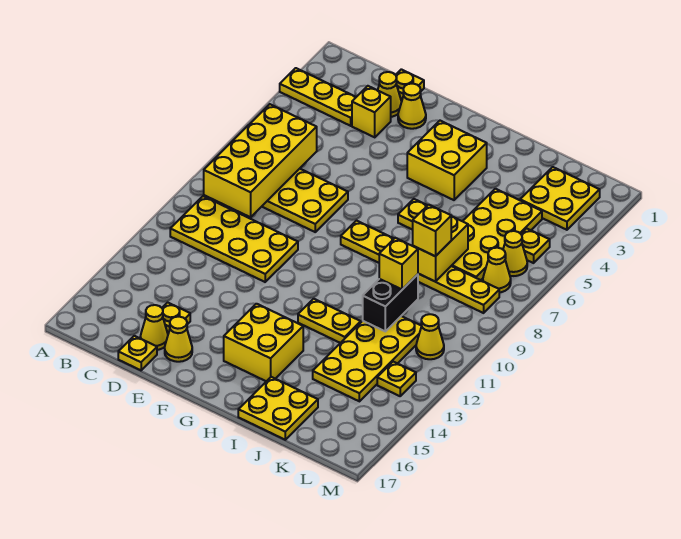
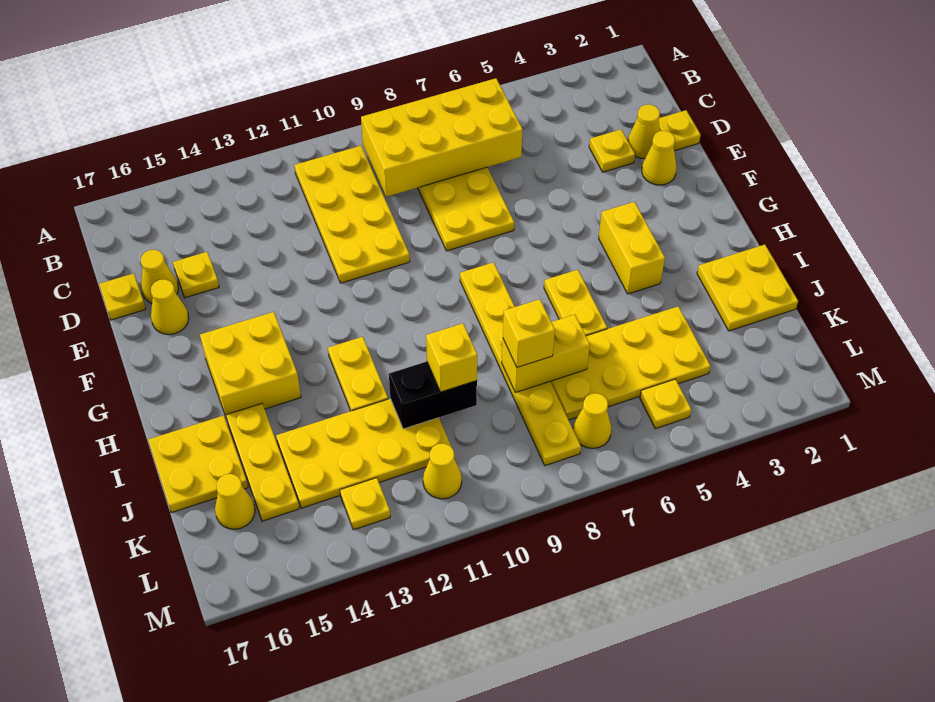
yellow 1x3 plate [280,68,356,126] -> yellow 1x3 plate moved to [226,404,299,521]
yellow 1x1 brick [352,86,391,137] -> yellow 1x1 plate [589,130,635,172]
yellow 2x2 brick [407,121,487,200] -> yellow 1x2 brick [599,202,665,294]
yellow 2x2 plate [520,167,600,230] -> yellow 2x2 plate moved to [697,245,798,331]
yellow 1x1 cone [503,231,527,276] -> yellow 1x1 cone moved to [215,474,255,529]

